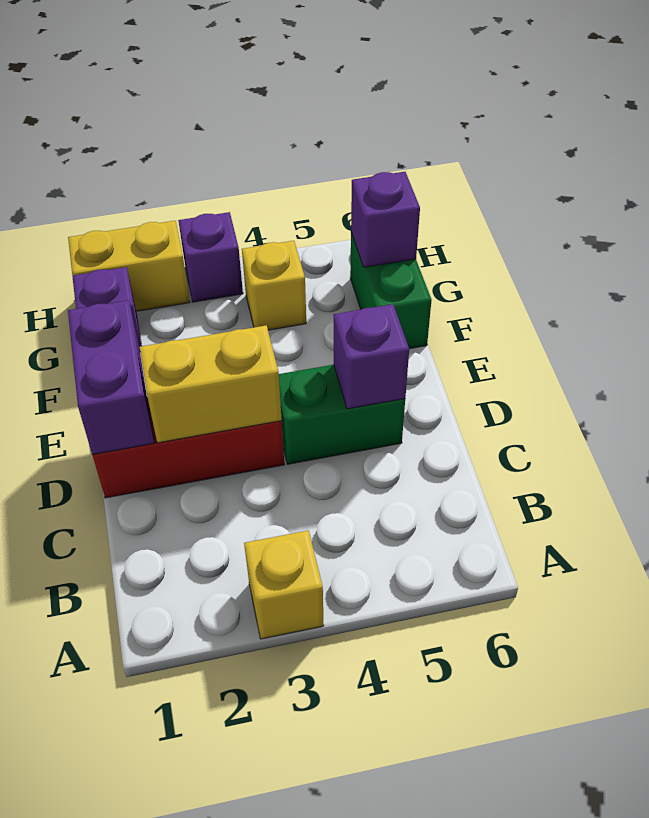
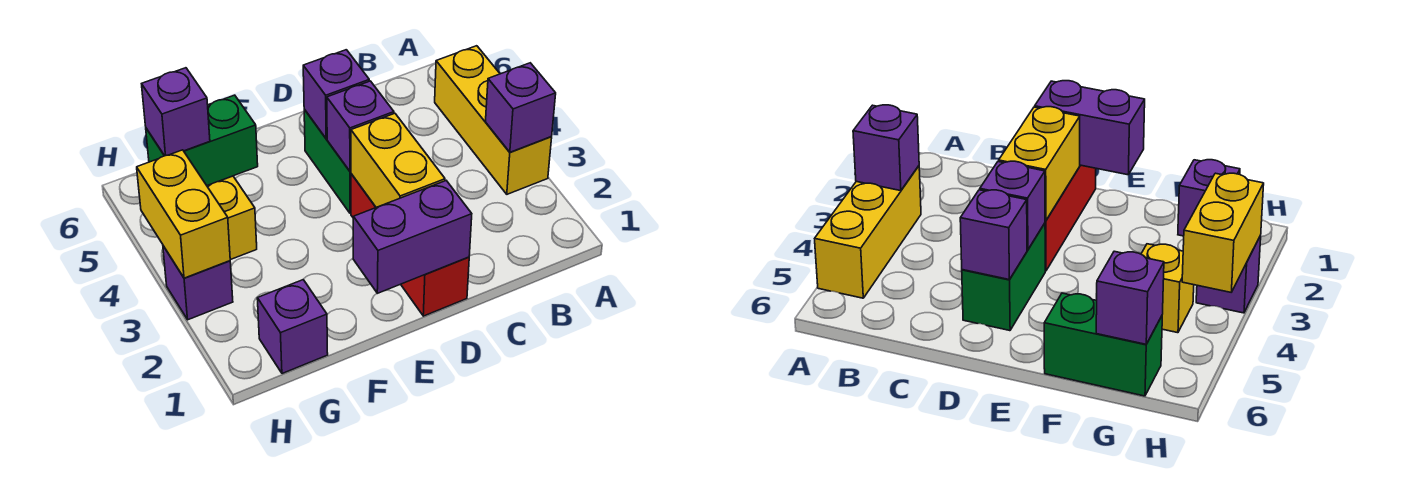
yellow 1x1 brick [244,530,324,639] -> yellow 1x3 brick [435,46,552,194]
none -> purple 1x1 brick [485,63,556,152]
none -> purple 1x1 brick [327,81,394,171]
yellow 1x2 brick [68,221,190,311] -> yellow 1x2 brick moved to [137,150,230,278]

